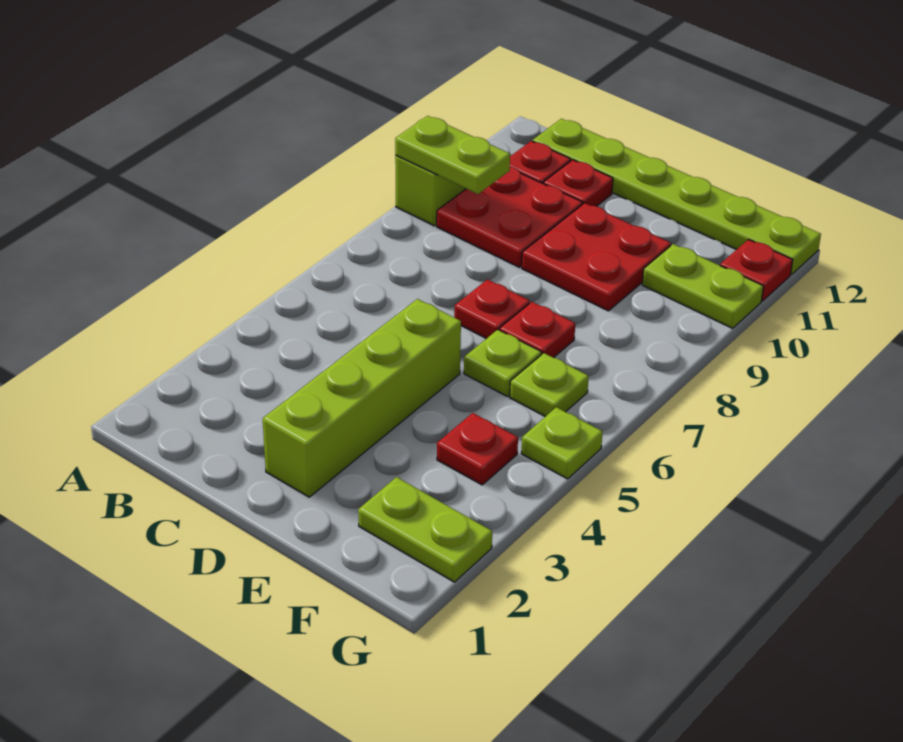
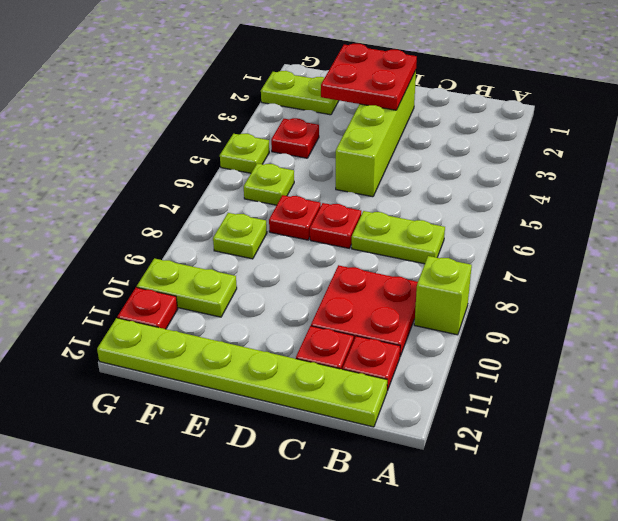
lime 1x2 plate [395,116,510,194] -> lime 1x2 plate moved to [352,211,445,264]
red 2x2 plate [522,203,671,311] -> red 2x2 plate moved to [321,44,417,110]
lime 1x1 plate [464,330,542,397] -> lime 1x1 plate moved to [213,213,267,259]

